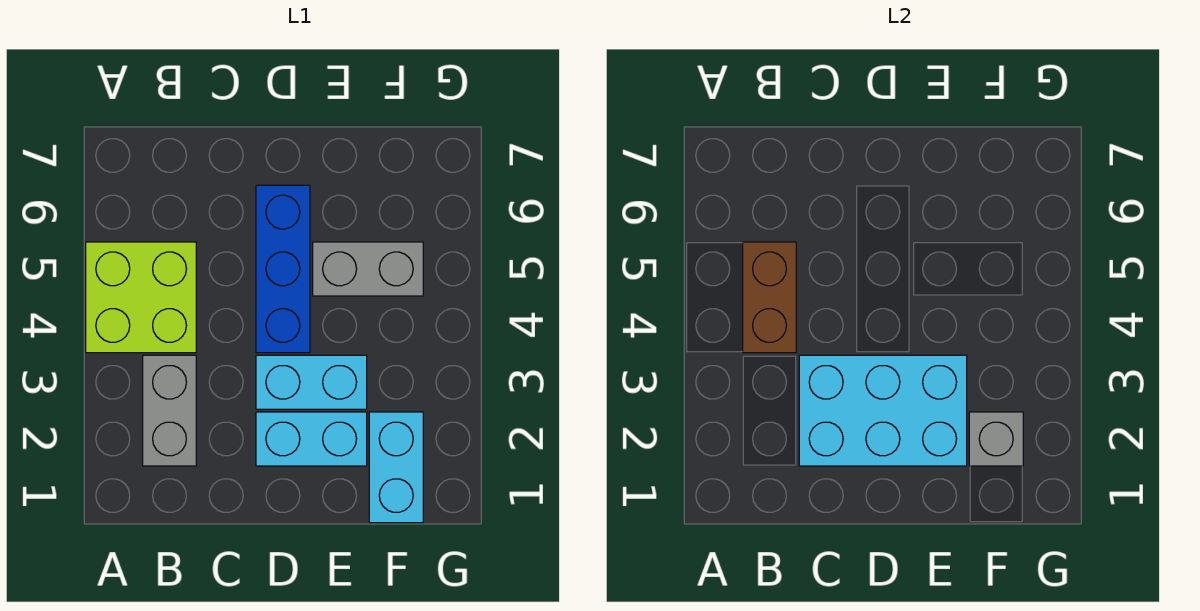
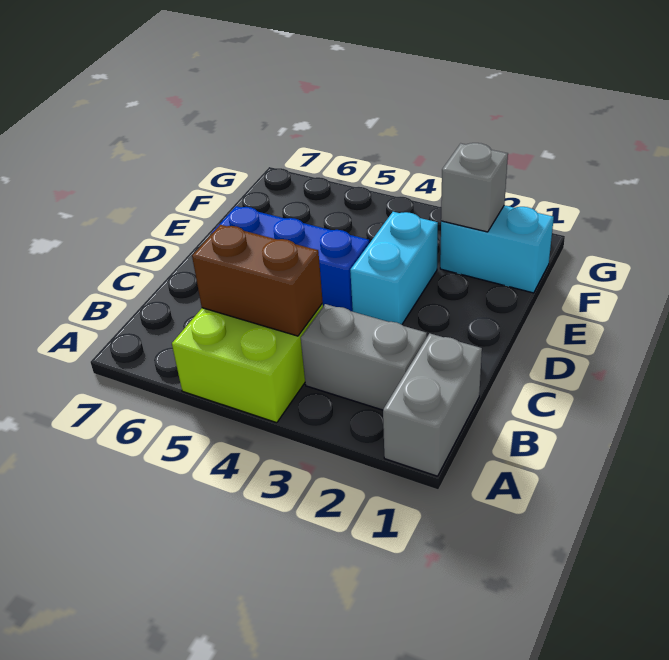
cyan 2x3 brick [799,355,967,466] -> none
cyan 1x2 brick [256,412,367,466] -> none
grey 1x2 brick [313,242,423,296] -> grey 1x2 brick moved to [383,333,482,476]

